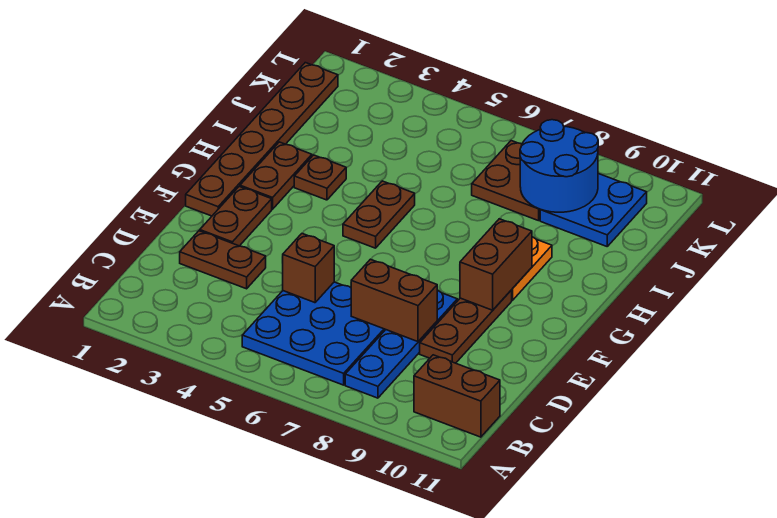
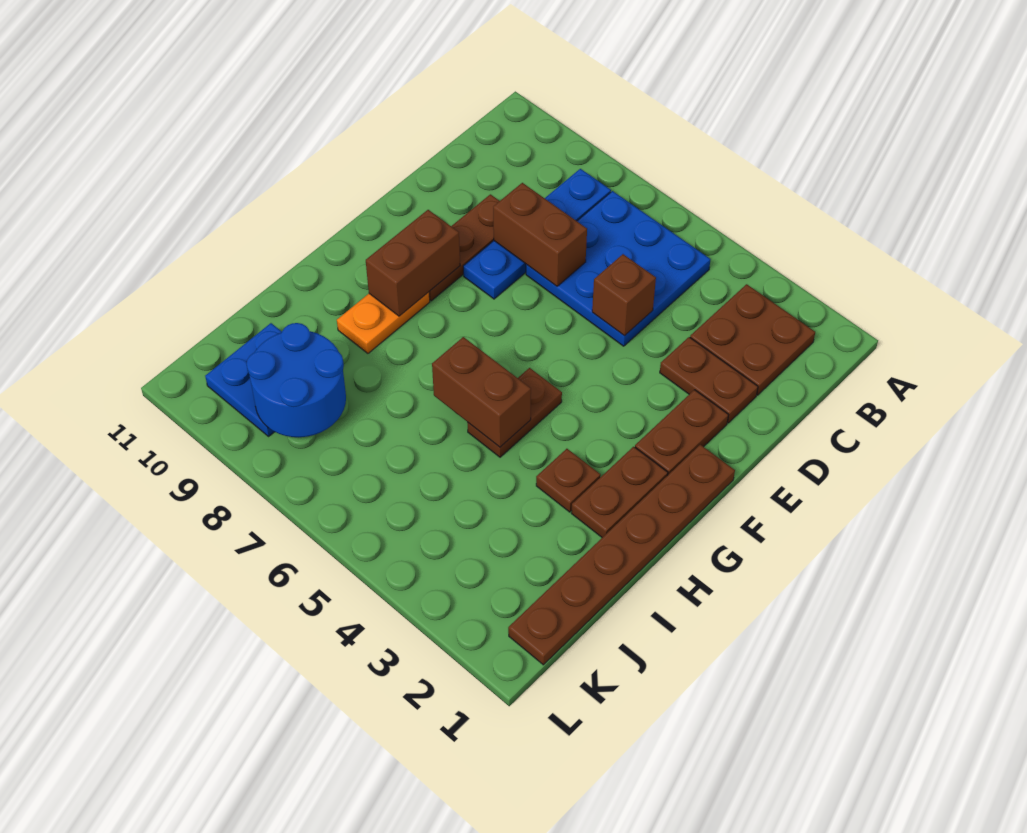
brown 1x2 brick [414,355,500,437] -> brown 1x2 brick moved to [432,337,531,447]
brown 2x2 plate [472,141,541,221] -> brown 2x2 plate moved to [690,284,815,395]

